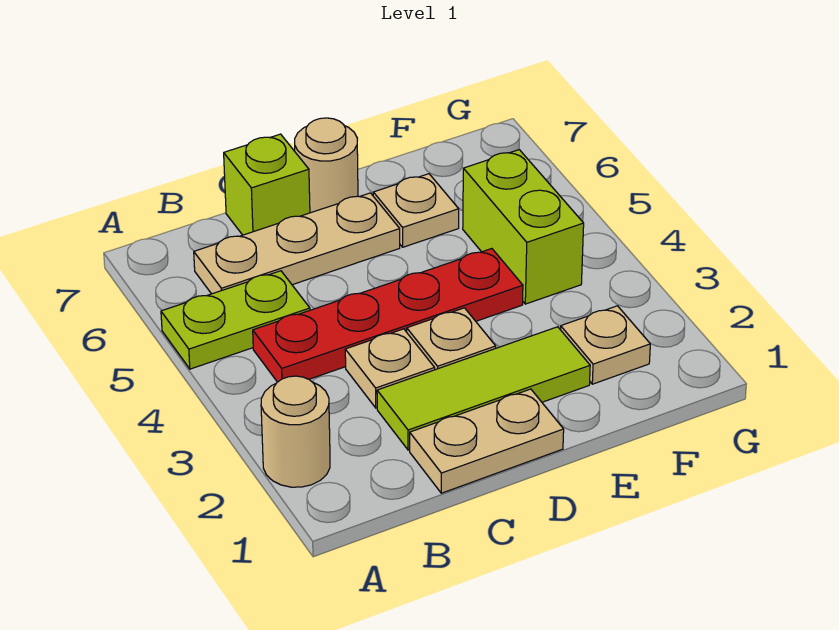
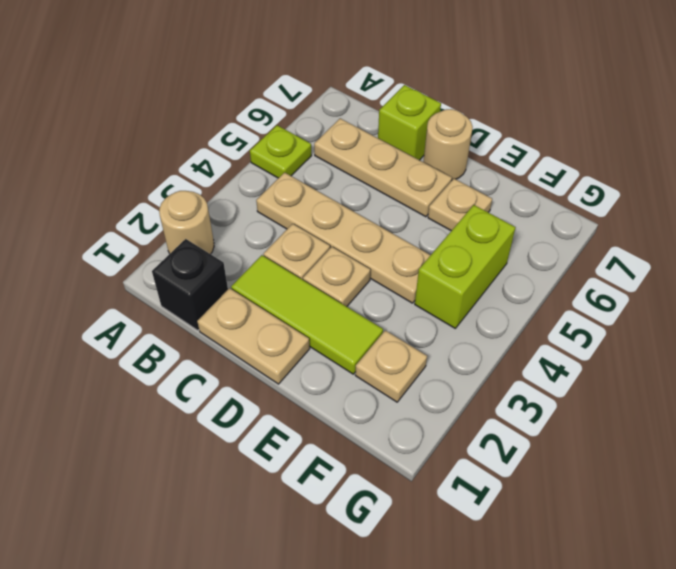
lime 1x2 plate [161,271,310,369] -> lime 1x1 plate [250,125,312,178]
none -> black 1x1 brick [152,239,228,330]
red 1x4 plate [253,249,523,382] -> tan 1x4 plate [256,172,430,303]

